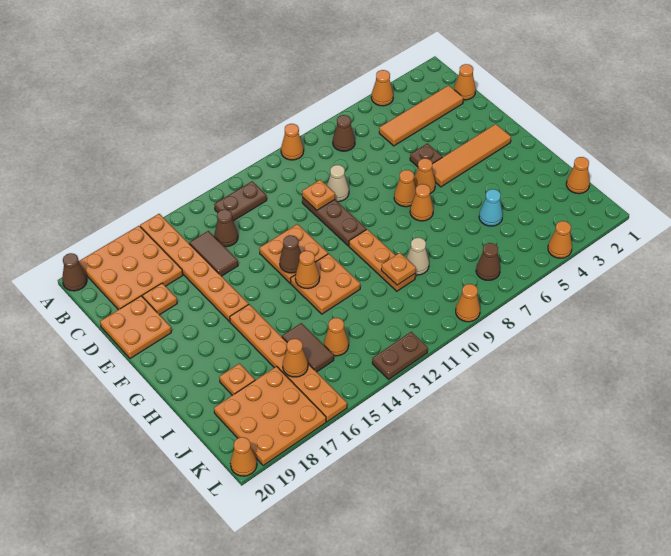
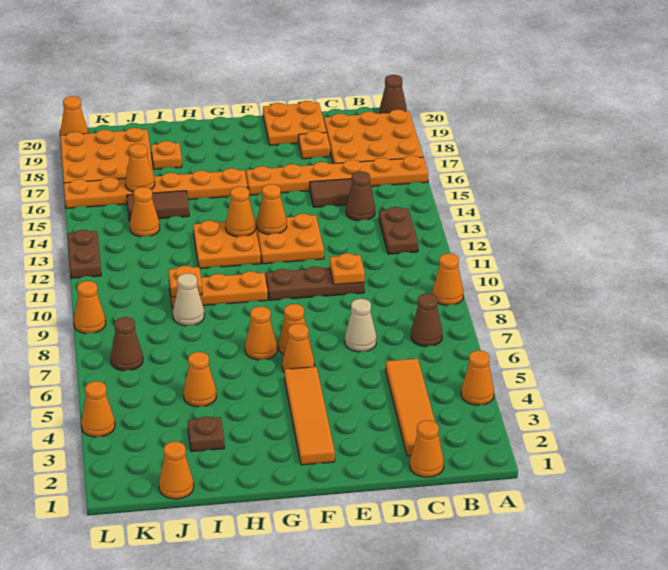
tan 1x1 cone [327,165,349,202] -> tan 1x1 cone moved to [345,299,377,352]
brown 1x1 plate [410,144,442,167] -> brown 1x1 plate moved to [188,416,224,452]
brown 1x1 cone [280,235,301,273] -> orange 1x1 cone [257,184,287,234]
cyan 1x1 cone [479,189,503,226] -> orange 1x1 cone [184,352,216,407]

